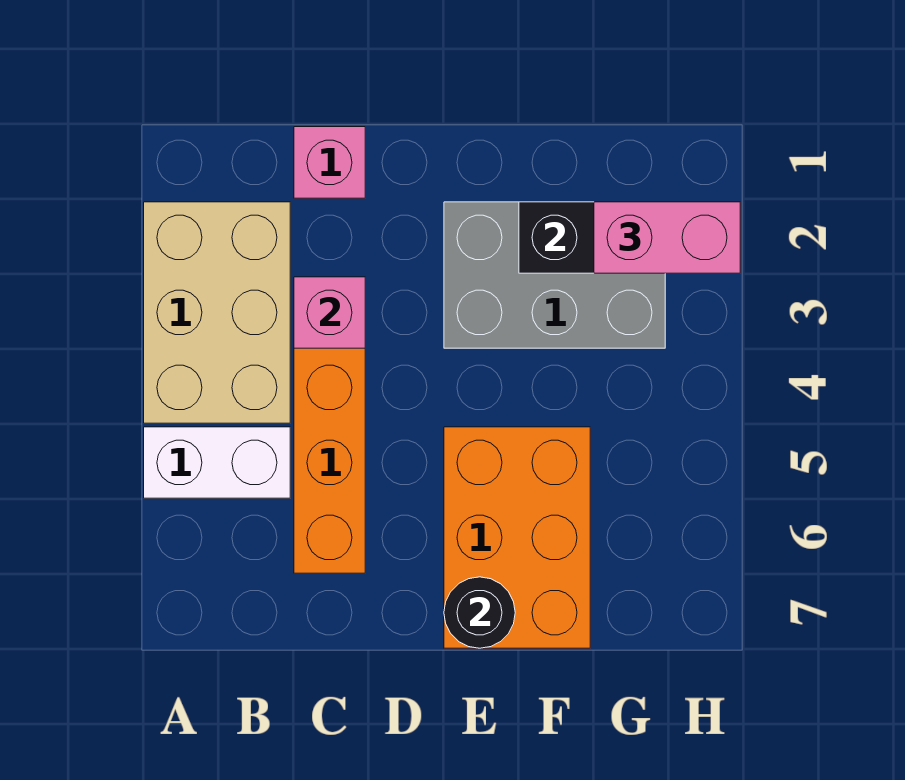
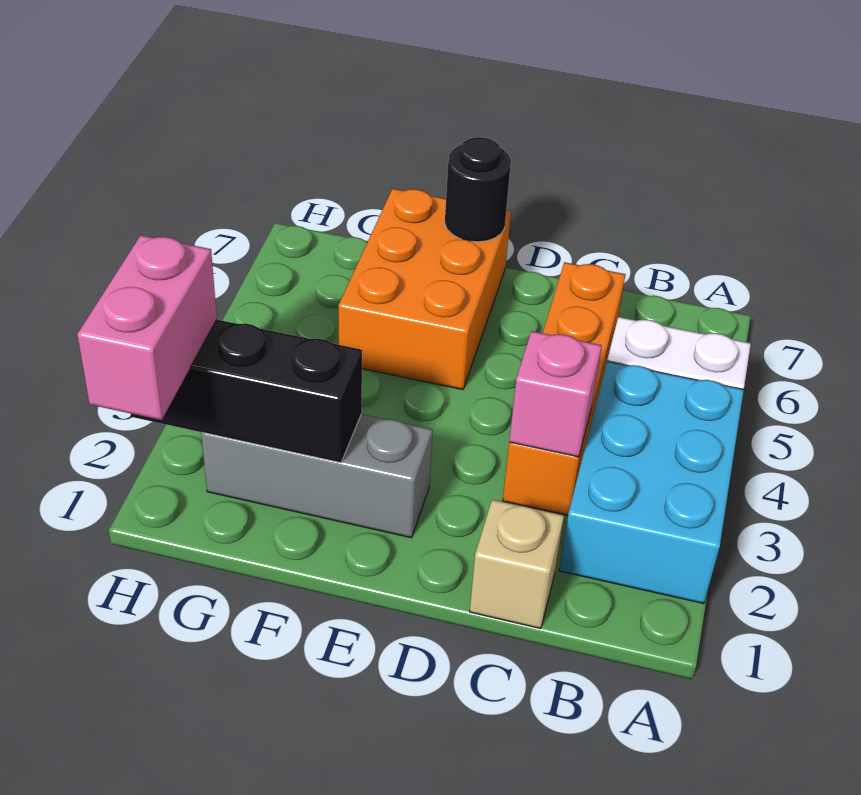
tan 2x3 brick [144,202,290,423] -> cyan 2x3 brick [559,362,744,604]
pink 1x1 brick [294,127,365,198] -> tan 1x1 brick [470,499,564,629]
grey 2x3 brick [444,202,665,348] -> grey 1x3 brick [201,414,433,538]
pink 1x2 brick [594,202,740,273] -> pink 1x2 brick turned to [77,235,217,420]

